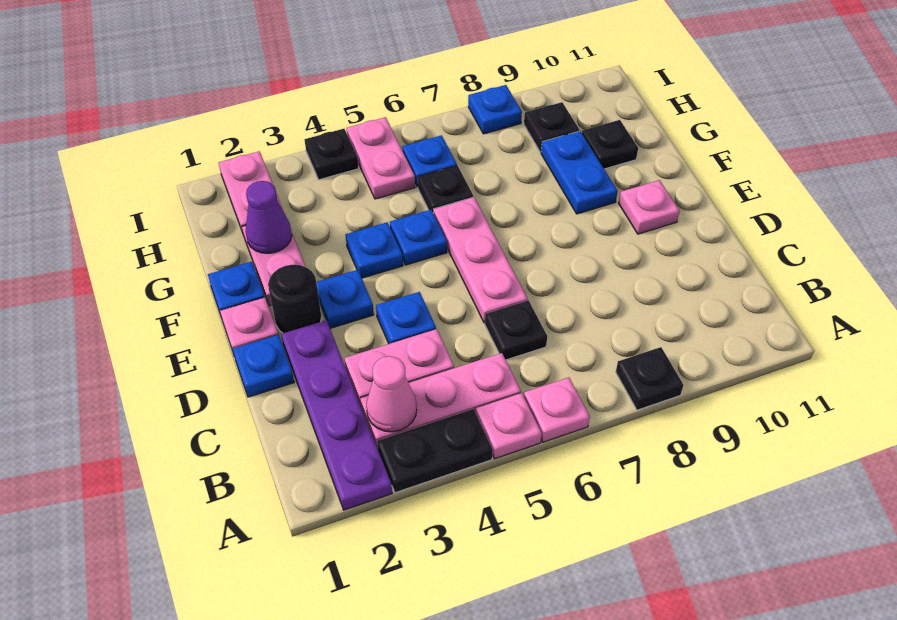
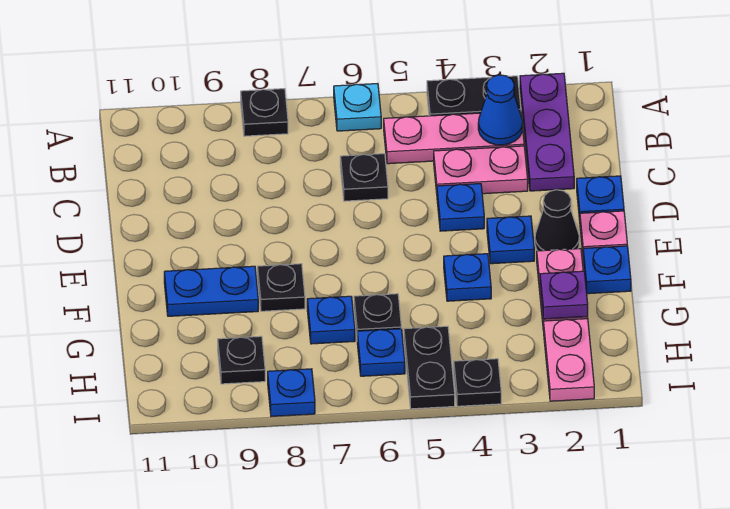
purple 1x4 plate [281,320,392,510] -> purple 1x3 plate [520,73,574,191]
pink 1x1 plate [476,393,542,459] -> none
pink 1x1 plate [524,378,590,442] -> cyan 1x1 plate [334,84,381,131]
pink 1x1 cone [366,356,417,432] -> blue 1x1 cone [478,75,523,145]
pink 1x3 plate [433,197,528,323] -> none
black 1x1 round brick [268,265,322,333] -> black 1x1 cone [535,190,579,251]
pink 1x1 plate [619,180,680,234] -> none
blue 1x1 plate [390,210,447,265] -> blue 1x1 plate moved to [307,296,355,344]
blue 1x2 plate [541,131,618,214] -> blue 1x2 plate turned to [164,266,258,316]
purple 1x1 cone [246,181,292,253] -> purple 1x1 plate [540,271,588,319]
black 1x1 plate [582,120,638,169] -> black 1x1 plate moved to [257,264,305,311]
pink 1x2 plate [346,117,415,199] -> black 1x2 plate [404,326,455,409]

